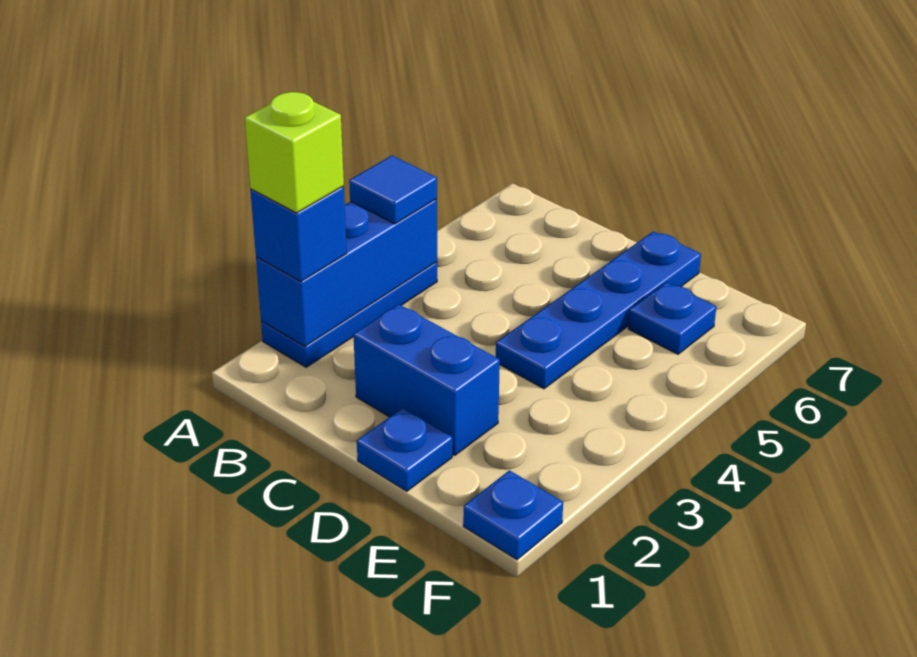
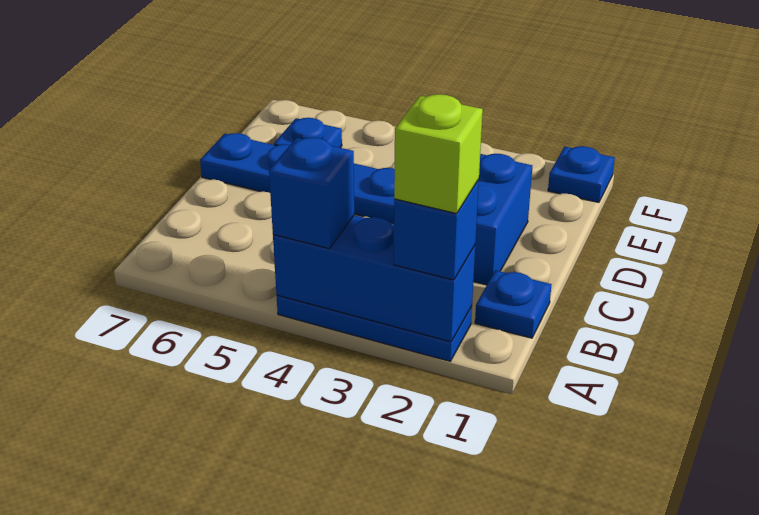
blue 1x1 tile [349,156,437,224] -> blue 1x1 brick [269,137,354,249]
blue 1x1 plate [357,408,453,491] -> blue 1x1 plate moved to [475,270,552,338]

